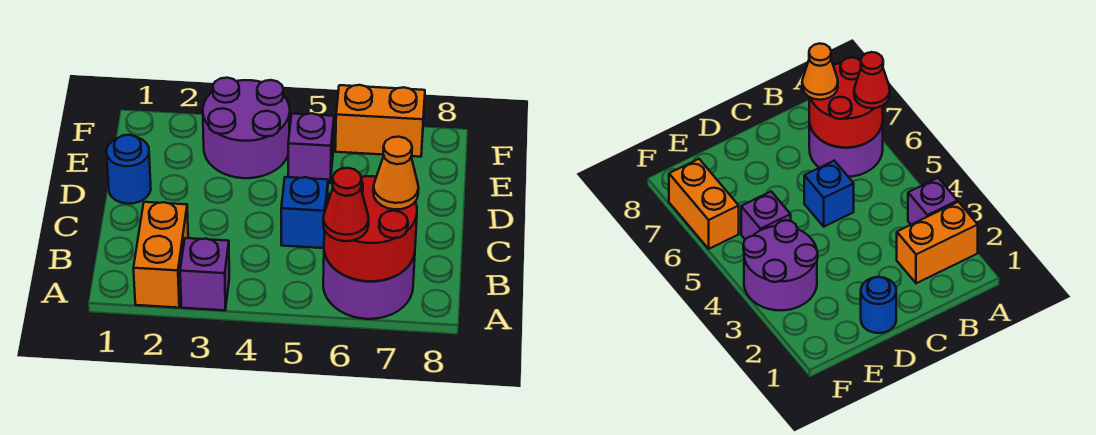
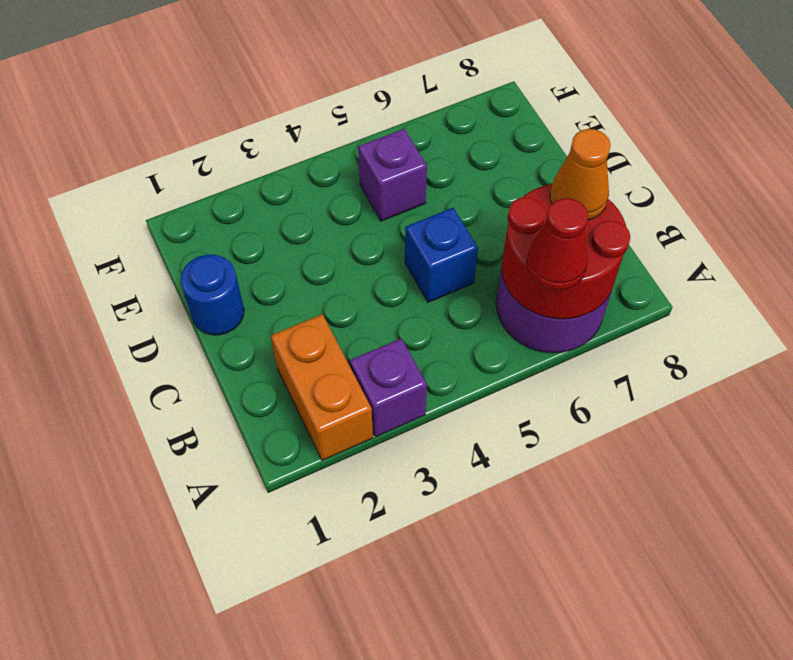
purple 2x2 round brick [203,78,290,178] -> none
orange 1x2 brick [335,85,425,157] -> none

